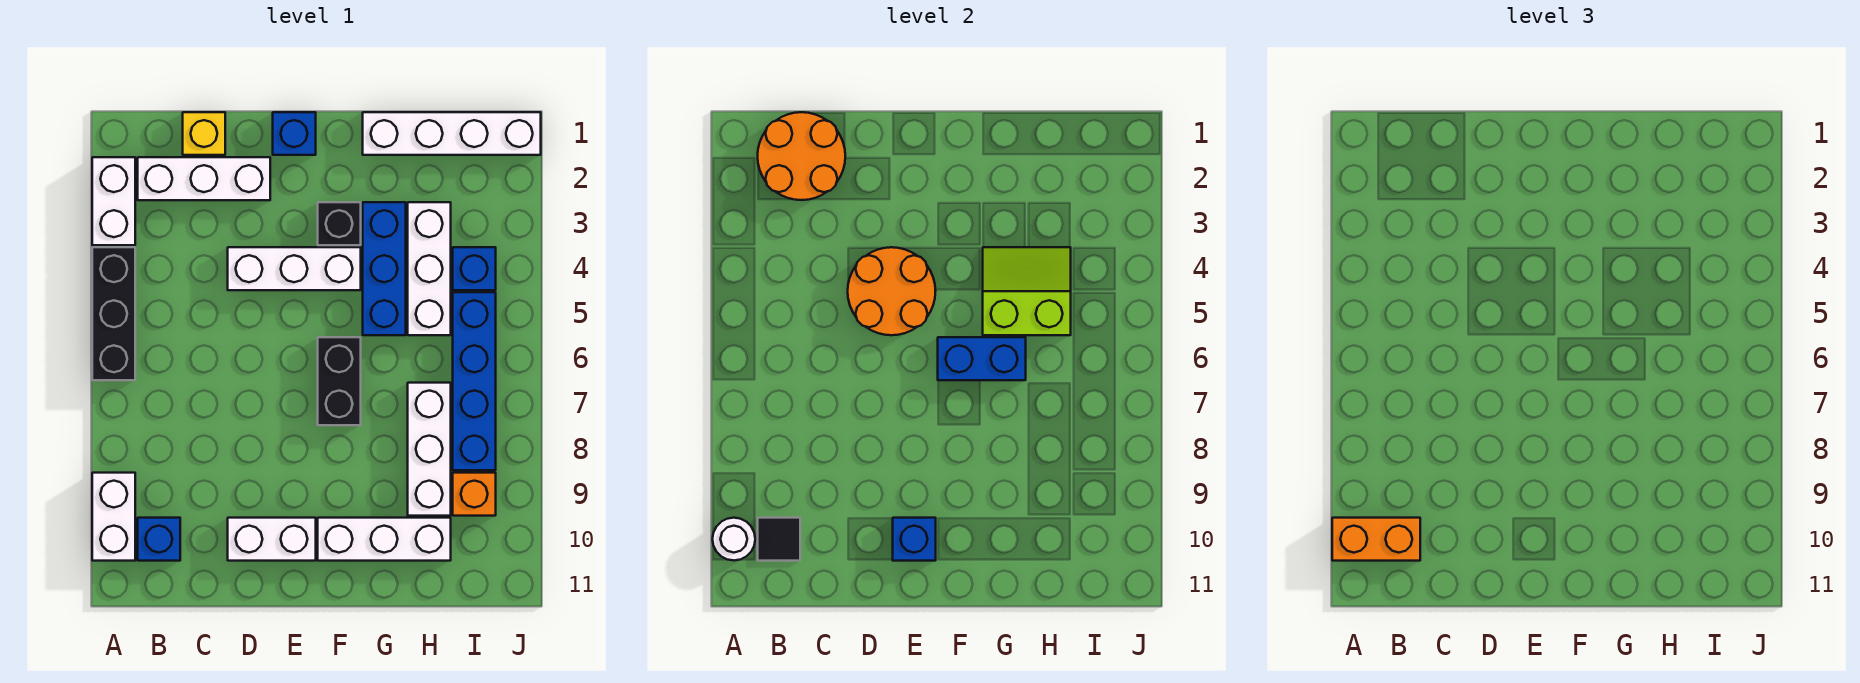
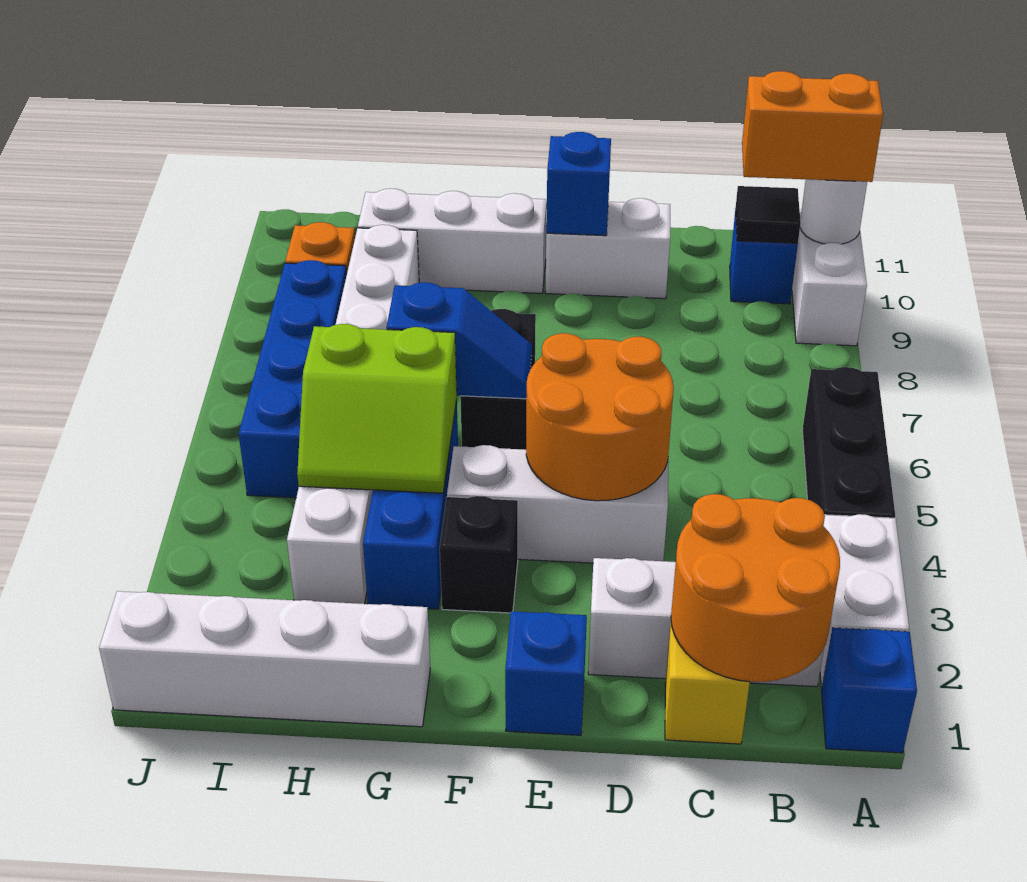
blue 1x2 brick [938,337,1026,380] -> blue 1x2 slope [386,282,532,399]
blue 1x1 brick [453,247,496,290] -> blue 1x1 brick moved to [821,628,917,753]

